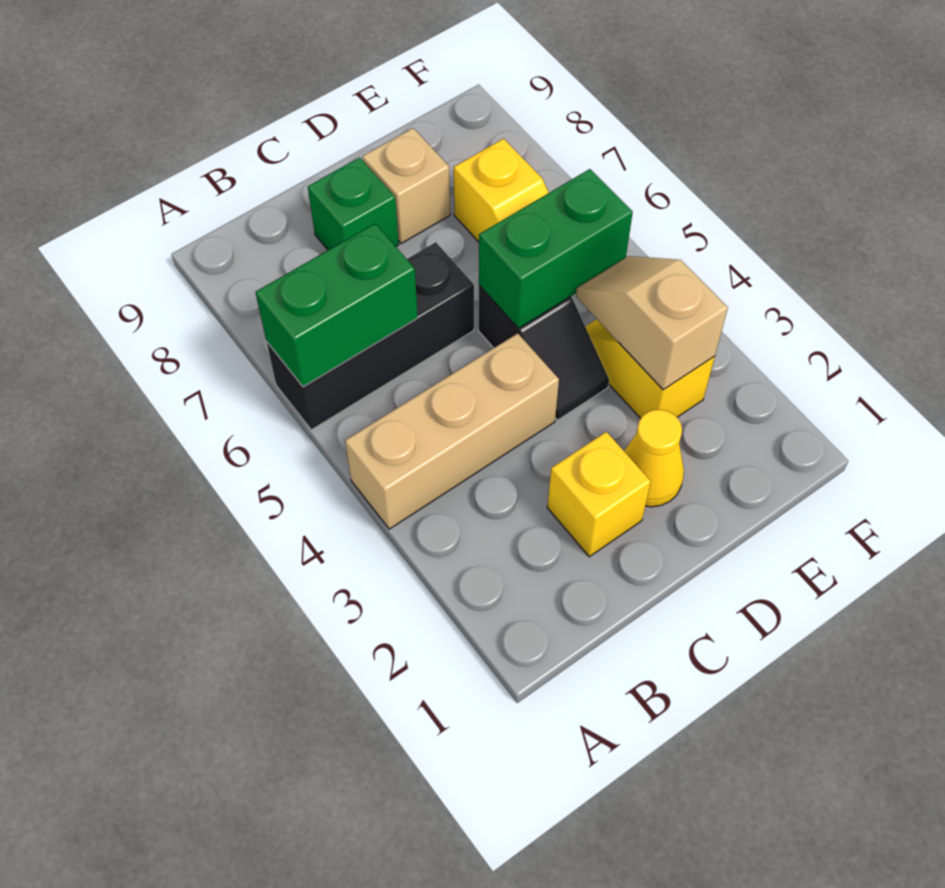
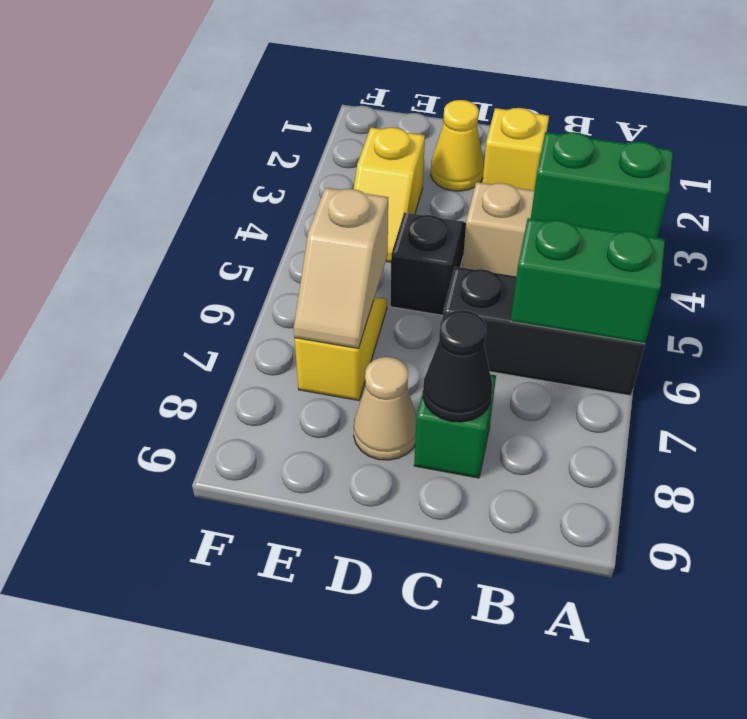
none -> black 1x1 cone [423,310,492,422]
green 1x2 brick [479,169,633,328] -> green 1x2 brick moved to [531,132,673,238]
tan 1x1 brick [362,128,450,243] -> tan 1x1 cone [354,357,416,460]
tan 1x2 slope [576,256,728,390] -> tan 1x2 slope moved to [294,188,388,349]

